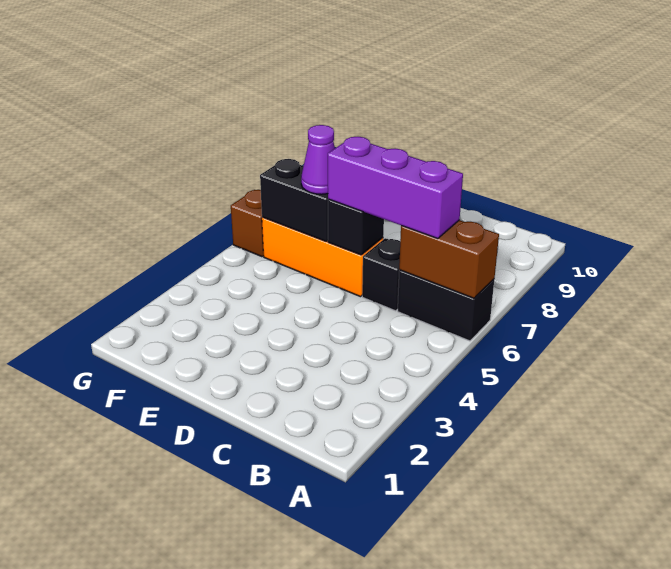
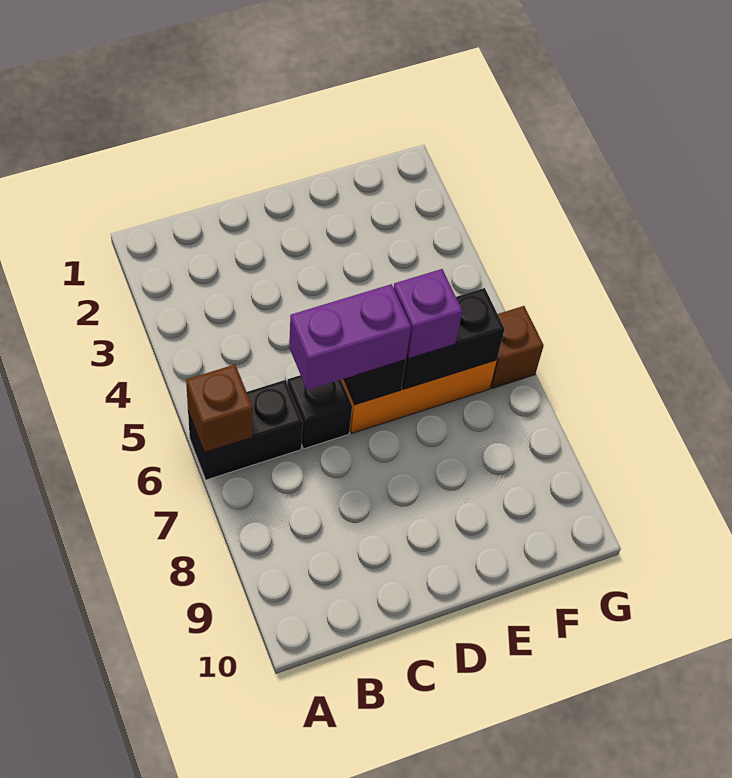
brown 1x2 brick [399,220,499,298] -> brown 1x1 brick [186,365,253,452]
purple 1x3 brick [328,137,463,238] -> purple 1x2 brick [289,284,411,390]
purple 1x1 cone [301,125,335,194] -> purple 1x1 brick [393,269,462,359]

